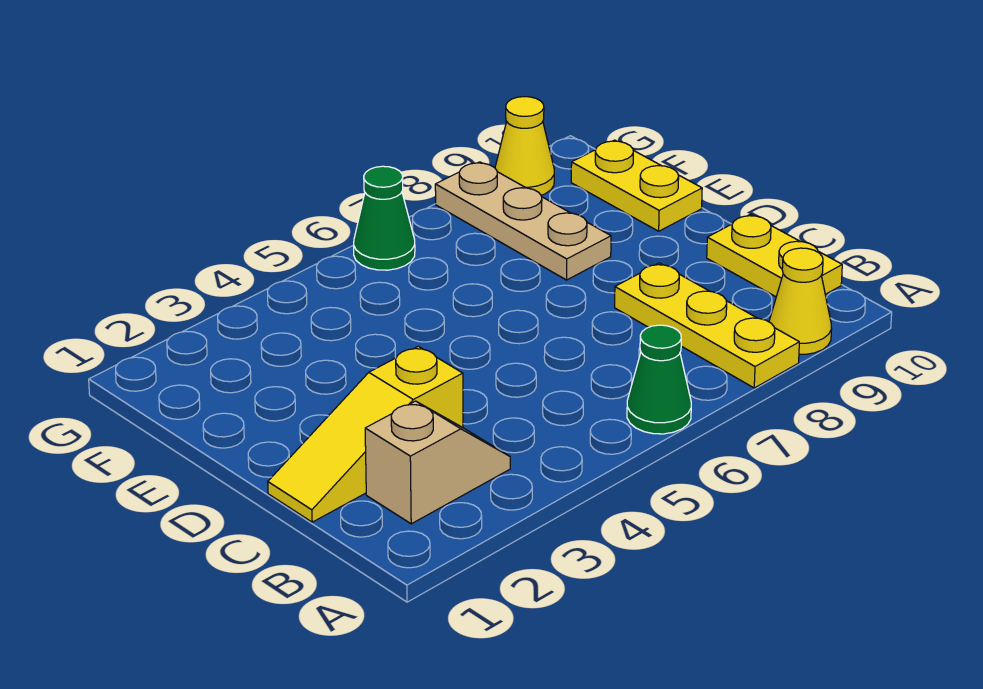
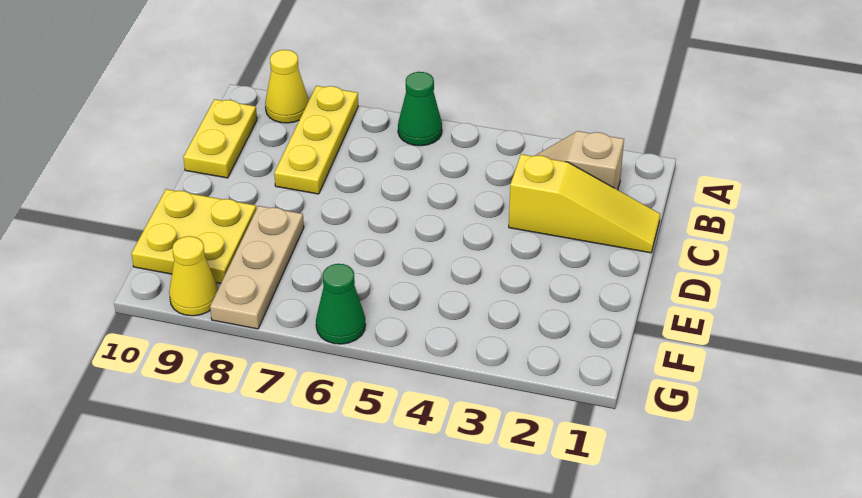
yellow 1x2 plate [571,140,702,231] -> yellow 2x2 plate [131,189,256,283]

